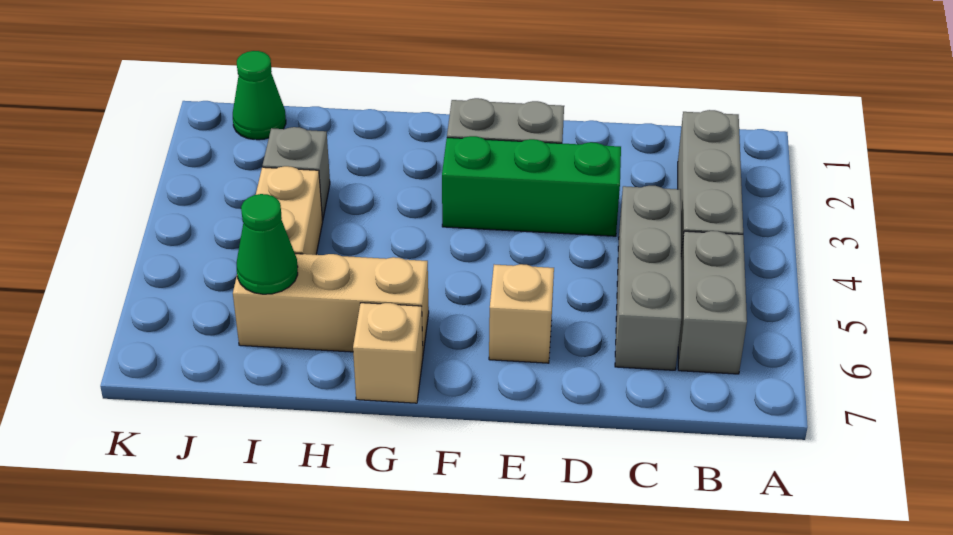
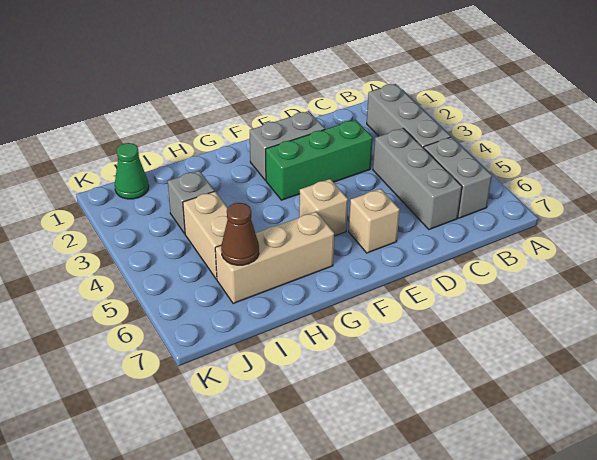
tan 1x1 brick [353,303,423,403] -> tan 1x1 brick moved to [299,179,348,236]
green 1x1 cone [237,194,298,294] -> brown 1x1 cone [221,203,259,265]

